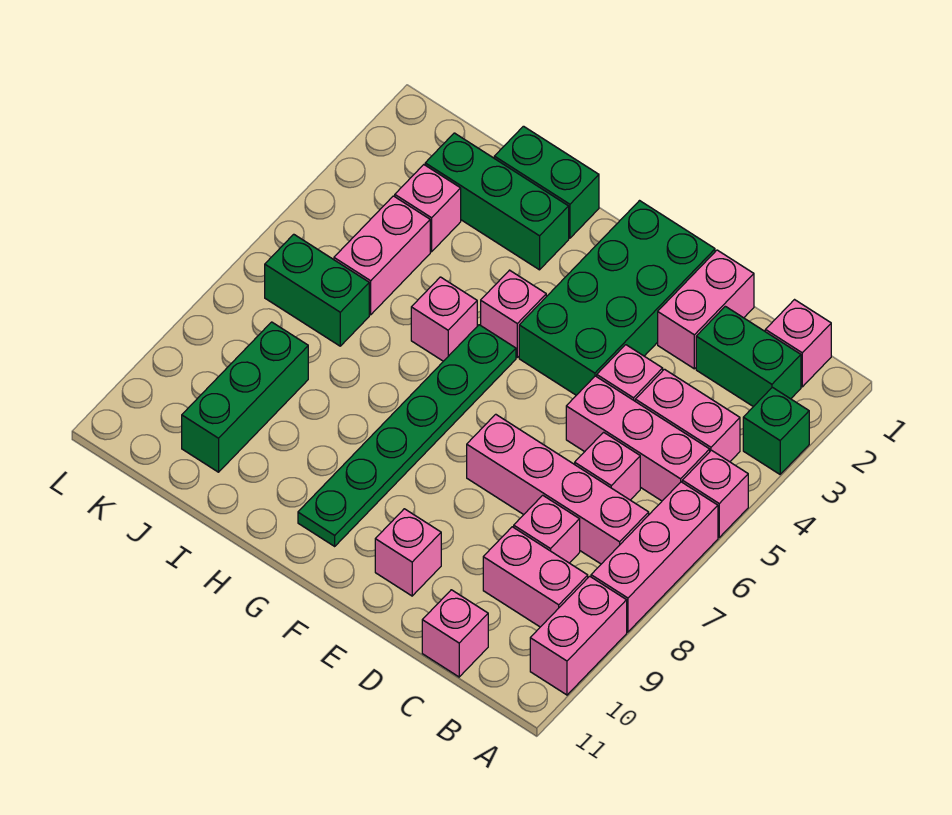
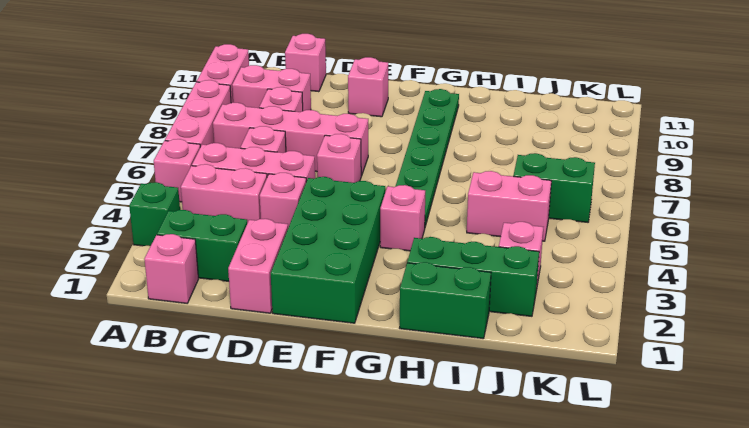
pink 1x1 brick [411,277,477,361] -> pink 1x1 brick moved to [317,134,361,183]
pink 1x2 brick [334,196,430,315] -> pink 1x2 brick turned to [467,171,551,241]
green 1x3 brick [182,322,308,472] -> none

